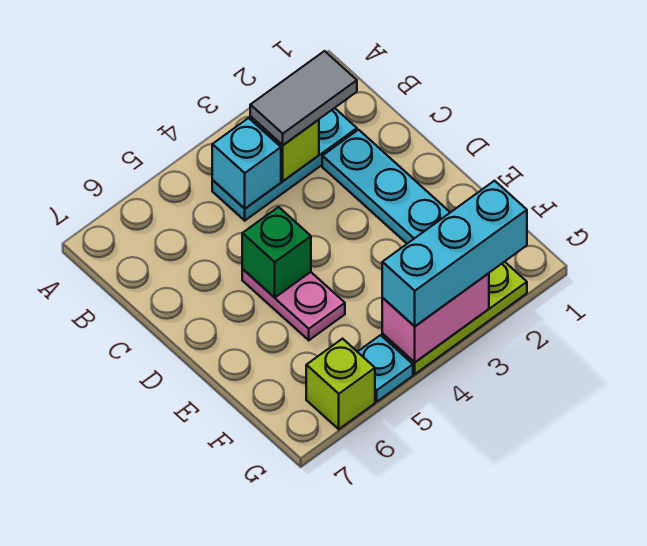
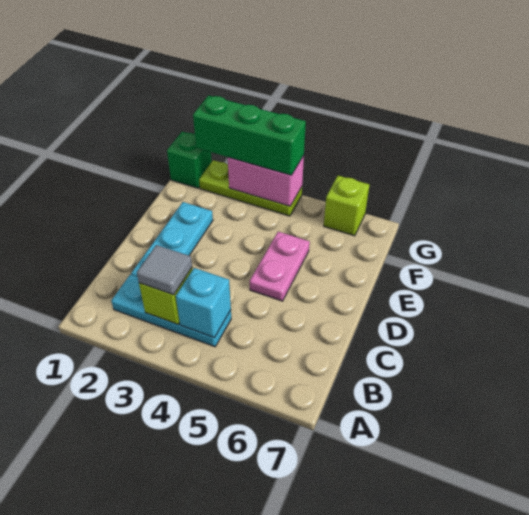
grey 1x2 tile [250,51,357,145] -> grey 1x1 tile [137,245,192,295]
green 1x1 brick [242,207,311,298] -> green 1x1 brick moved to [167,132,212,188]
cyan 1x3 brick [382,181,527,326] -> green 1x3 brick [193,95,306,175]
cyan 1x1 plate [358,335,413,402] -> none

